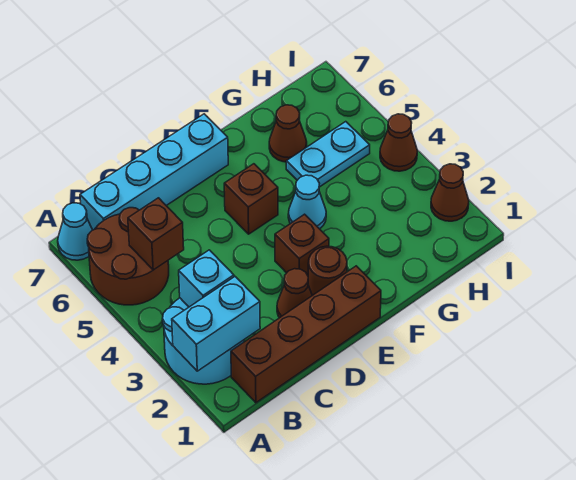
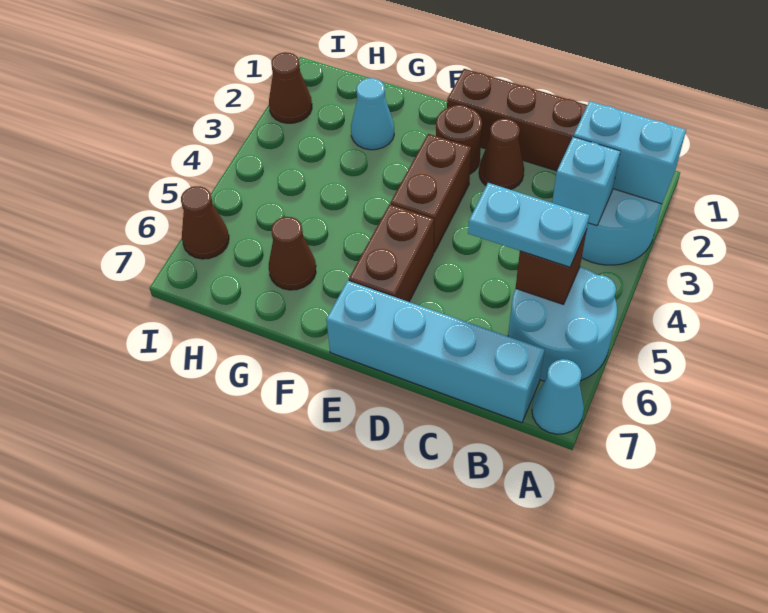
brown 2x2 round brick [87,208,169,305] -> cyan 2x2 round brick [508,267,617,381]
brown 1x1 brick [275,214,329,275] -> brown 1x2 brick [391,134,471,252]
brown 1x1 brick [224,164,278,234] -> brown 1x2 brick [349,204,434,302]
cyan 1x1 cone [288,175,326,229] -> cyan 1x1 cone moved to [351,78,394,150]
cyan 1x2 plate [286,122,370,187] -> cyan 1x2 plate moved to [468,183,589,267]
brown 1x1 cone [380,114,417,171] -> brown 1x1 cone moved to [181,186,229,259]

